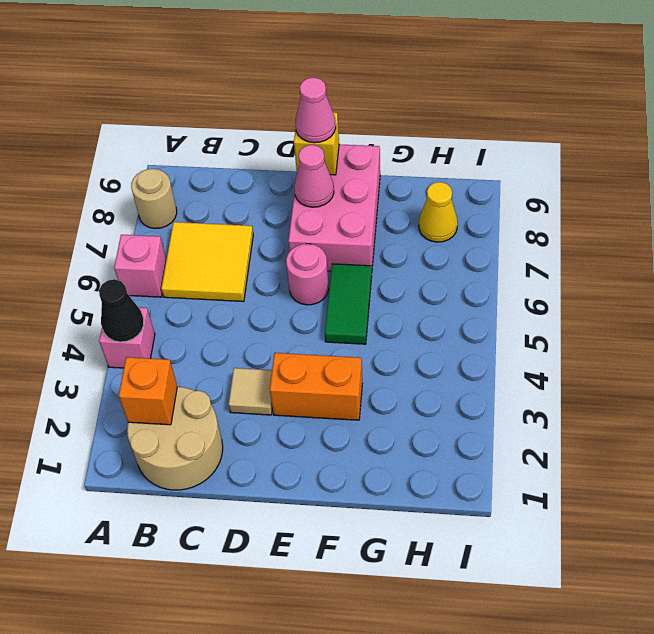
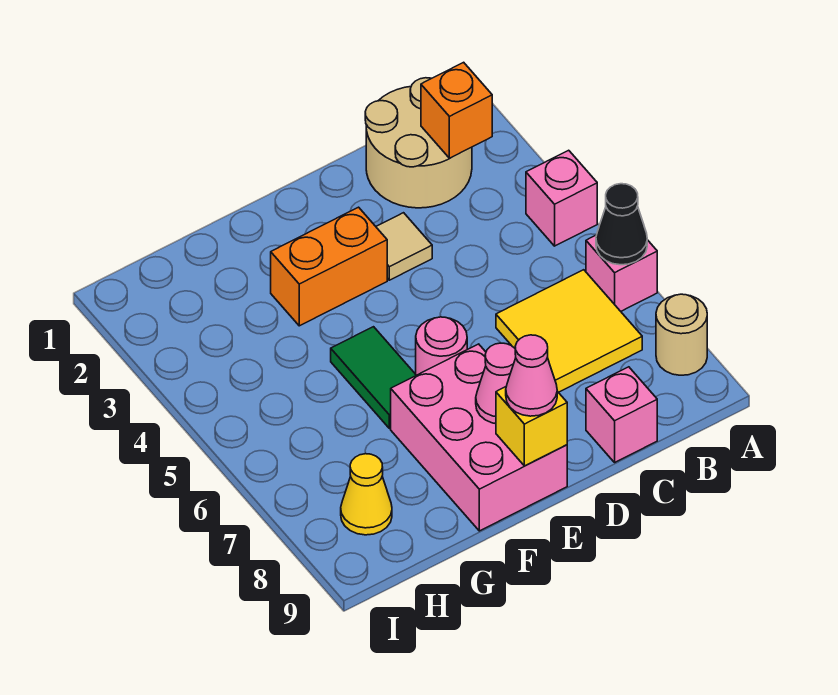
black 1x1 cone [99,279,144,342] -> black 1x1 cone moved to [596,184,647,265]
none -> pink 1x1 brick [586,367,657,462]

